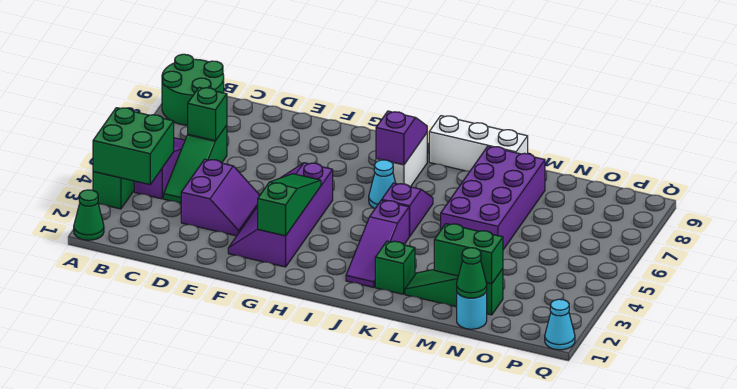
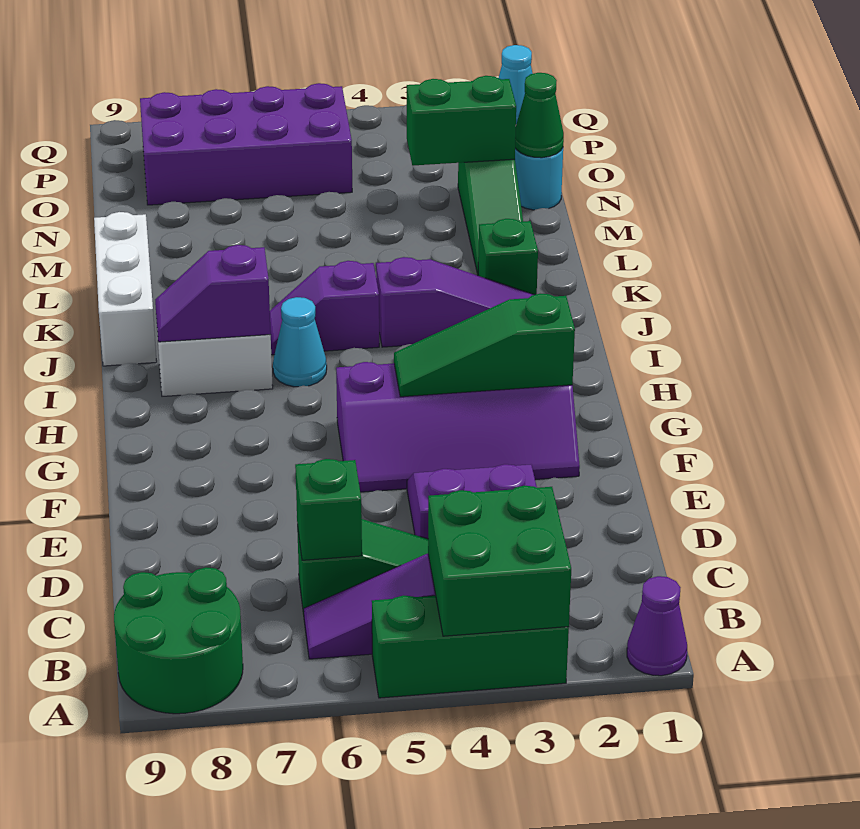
green 1x1 cone [74,190,104,240] -> purple 1x1 cone [627,576,687,676]
purple 2x4 brick [441,146,545,250] -> purple 2x4 brick moved to [140,83,352,205]
green 1x2 brick [434,224,503,284] -> green 1x2 brick turned to [407,76,516,166]

